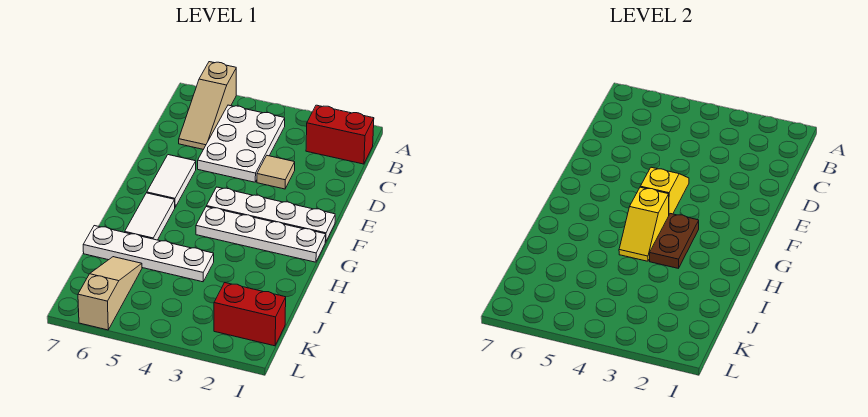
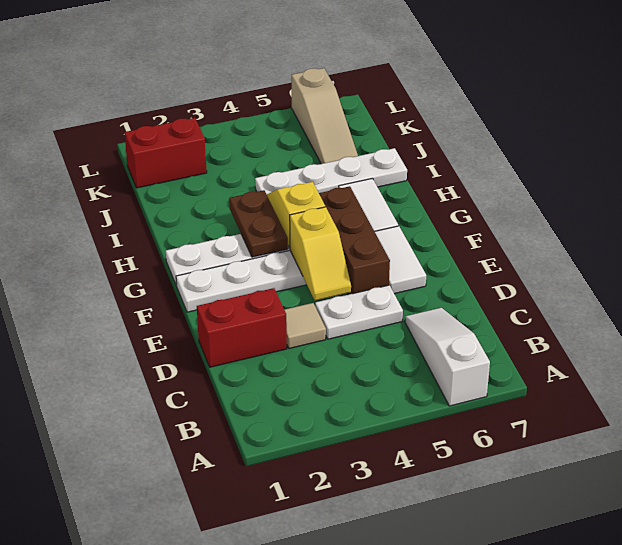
tan 1x3 slope [179,62,236,149] -> white 1x3 slope [405,308,490,406]
red 1x2 brick [306,105,374,164] -> red 1x2 brick moved to [197,288,287,367]
white 2x3 plate [198,105,285,182] -> white 1x2 plate [315,285,403,339]
none -> brown 1x3 brick [319,186,390,295]

